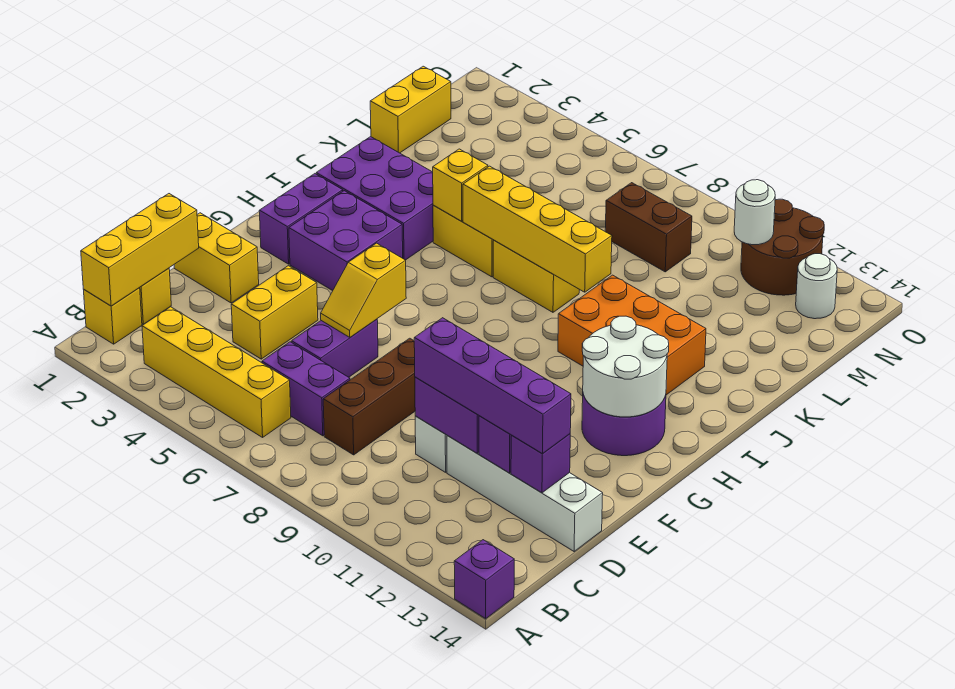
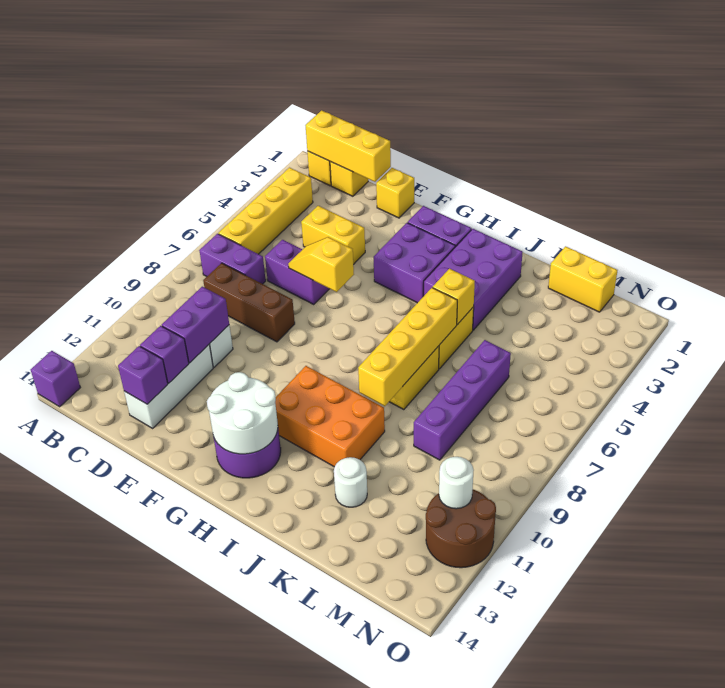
purple 1x2 brick [262,342,350,436] -> purple 1x2 brick turned to [199,234,266,284]
purple 1x4 brick [414,318,571,454] -> purple 1x4 brick moved to [414,340,511,460]
white 1x4 brick [447,436,603,551] -> white 1x3 brick [124,345,213,428]
yellow 1x2 brick [174,213,259,303] -> yellow 1x1 brick [376,168,414,218]
orange 2x3 brick [558,275,706,395] -> orange 2x3 brick turned to [275,366,385,467]
brown 1x2 brick [605,183,692,272] -> none
white 1x1 round brick [796,254,837,319] -> white 1x1 round brick moved to [334,457,367,507]

